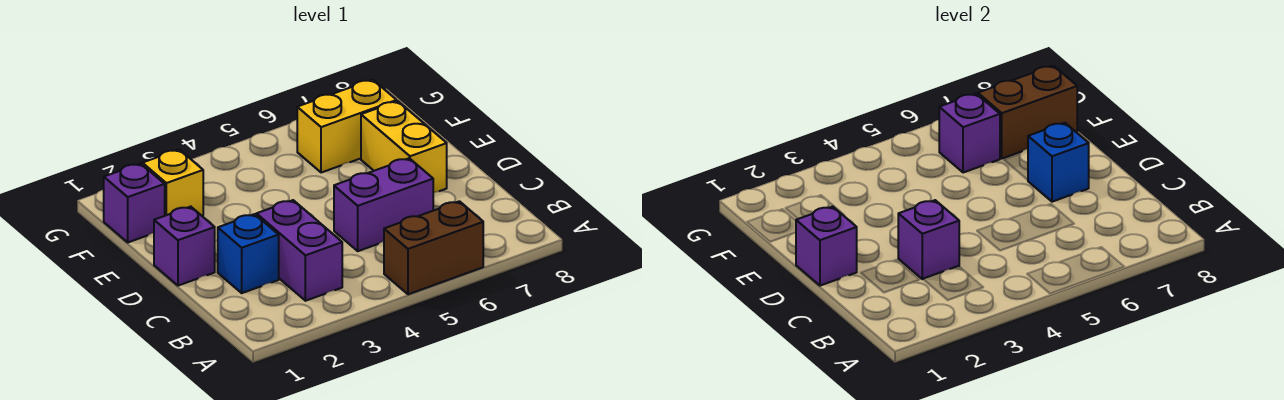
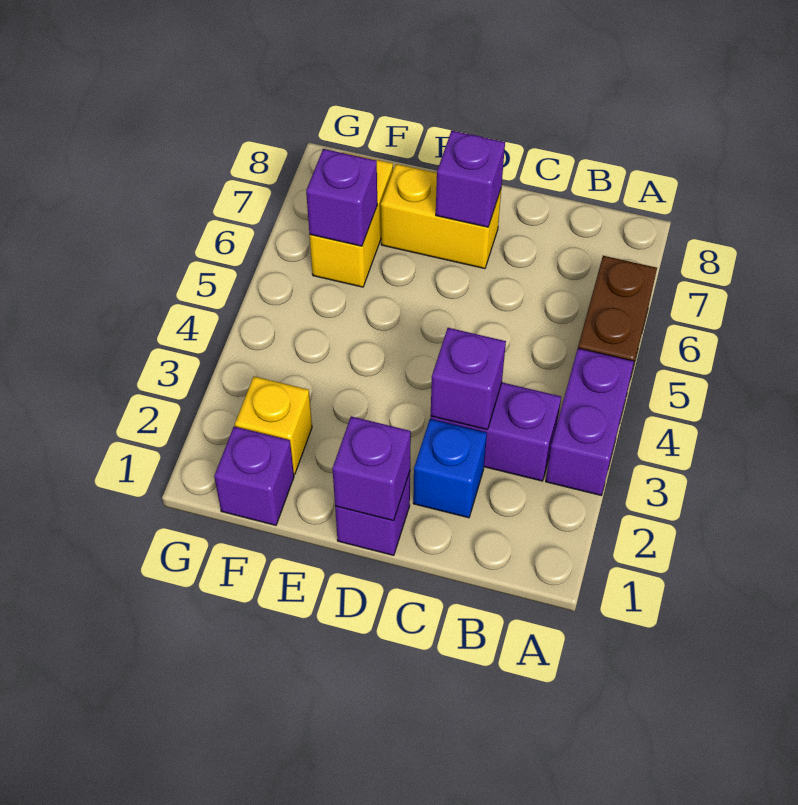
purple 1x2 brick [334,158,433,251] -> purple 1x2 brick moved to [546,348,634,495]
blue 1x1 brick [1028,123,1089,202] -> purple 1x1 brick [436,131,505,227]
brown 1x2 brick [978,66,1077,158] -> none

